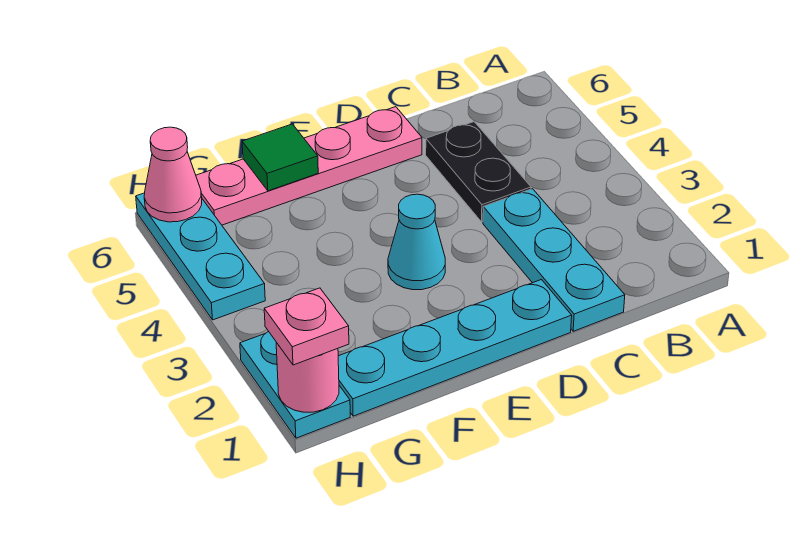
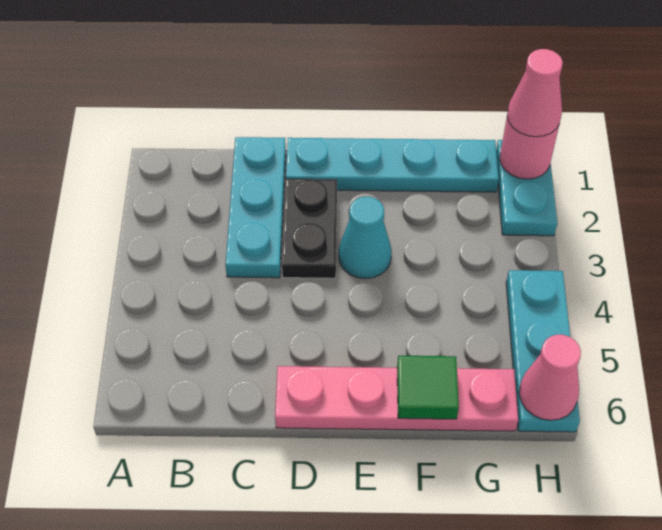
black 1x2 plate [426,122,531,222] -> black 1x2 plate moved to [282,179,337,278]
pink 1x1 plate [264,288,349,365] -> pink 1x1 cone [507,49,563,137]

